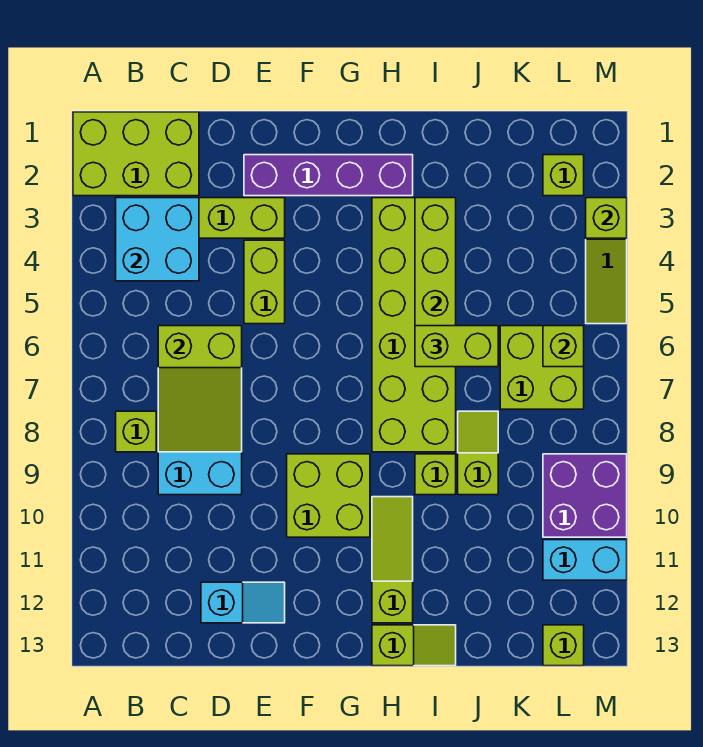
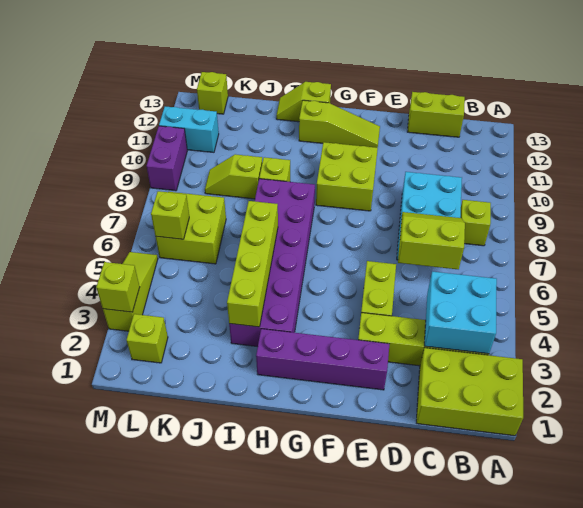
lime 2x3 slope [158,326,242,452] -> lime 2x2 slope [398,212,465,269]
cyan 1x2 slope [201,582,285,623] -> none
lime 2x6 brick [372,198,456,452] -> purple 2x6 brick [229,179,315,347]
lime 1x3 slope [372,497,413,623] -> lime 1x3 slope turned to [299,100,380,148]
lime 1x2 brick [415,326,498,367] -> lime 1x2 brick moved to [407,92,465,137]
lime 1x2 slope [458,411,498,495] -> lime 1x2 slope turned to [205,154,262,199]
purple 2x2 brick [543,454,627,537] -> purple 1x2 brick [147,126,187,191]

